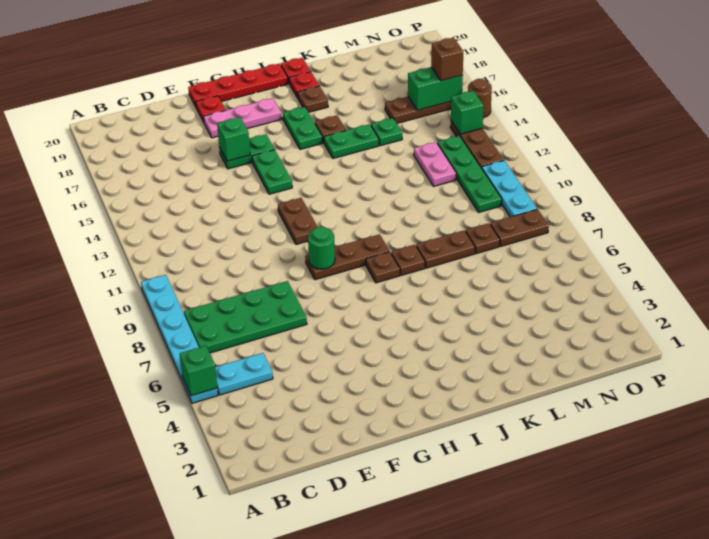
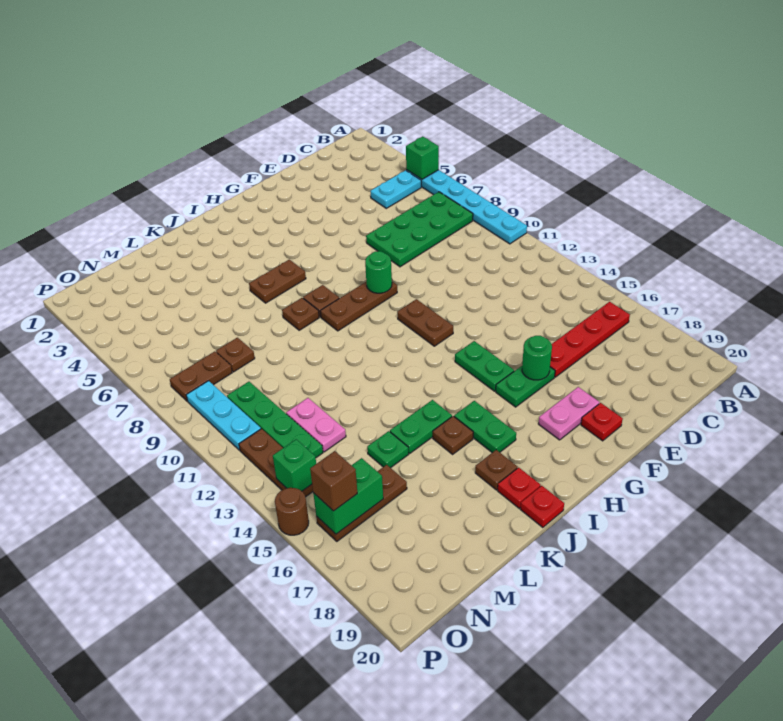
green 1x1 brick [217,117,250,161] -> green 1x1 round brick [522,336,552,380]
pink 1x3 plate [204,98,282,138] -> pink 1x2 plate [538,387,600,440]
red 1x4 plate [188,64,288,107] -> red 1x4 plate moved to [550,302,630,377]
brown 1x2 plate [416,230,475,268] -> brown 1x2 plate moved to [249,260,306,303]

